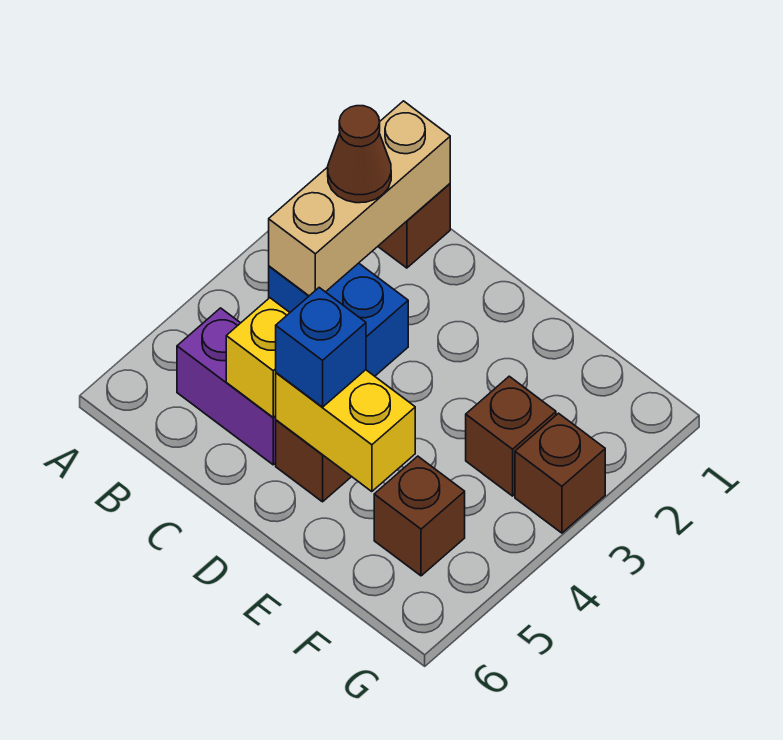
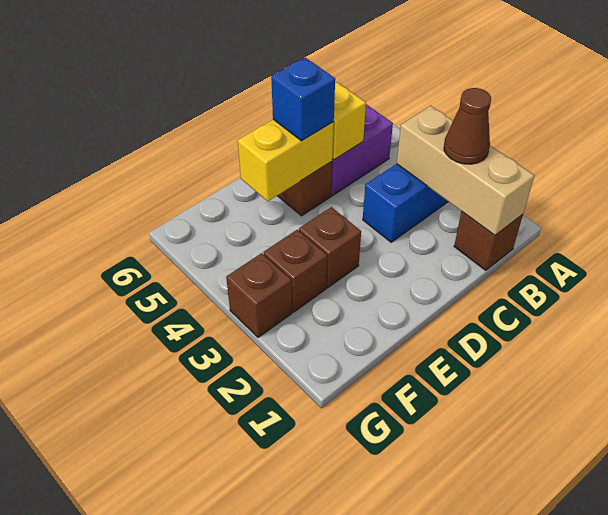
brown 1x1 brick [374,456,465,576] -> brown 1x1 brick moved to [299,207,361,288]

